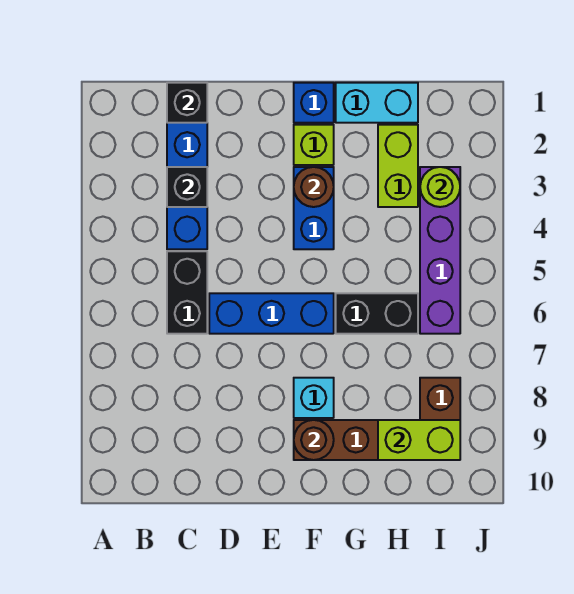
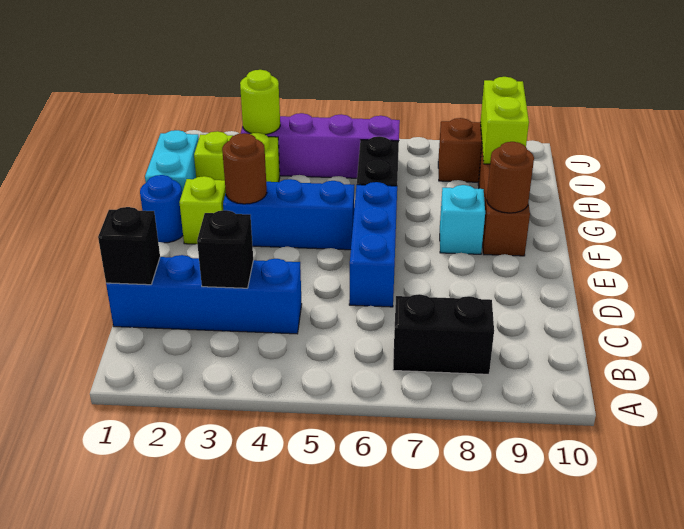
black 1x2 brick [167,251,207,334] -> black 1x2 brick moved to [393,294,494,374]
blue 1x1 brick [294,83,334,123] -> blue 1x1 round brick [140,175,183,243]
blue 1x2 brick [294,167,334,249] -> blue 1x3 brick [223,179,354,250]

